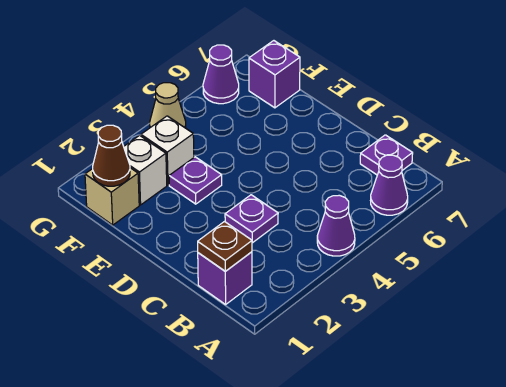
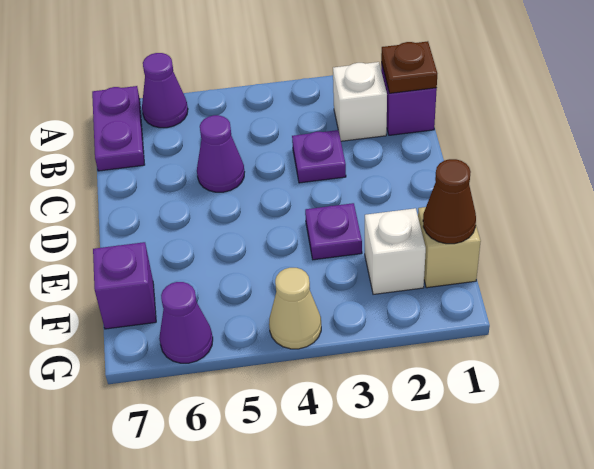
purple 1x1 cone [317,195,355,256] -> purple 1x1 cone moved to [197,115,244,192]
purple 1x1 plate [360,135,413,175] -> purple 1x2 plate [92,86,145,171]
white 1x1 brick [141,116,194,185] -> white 1x1 brick moved to [333,62,387,141]

